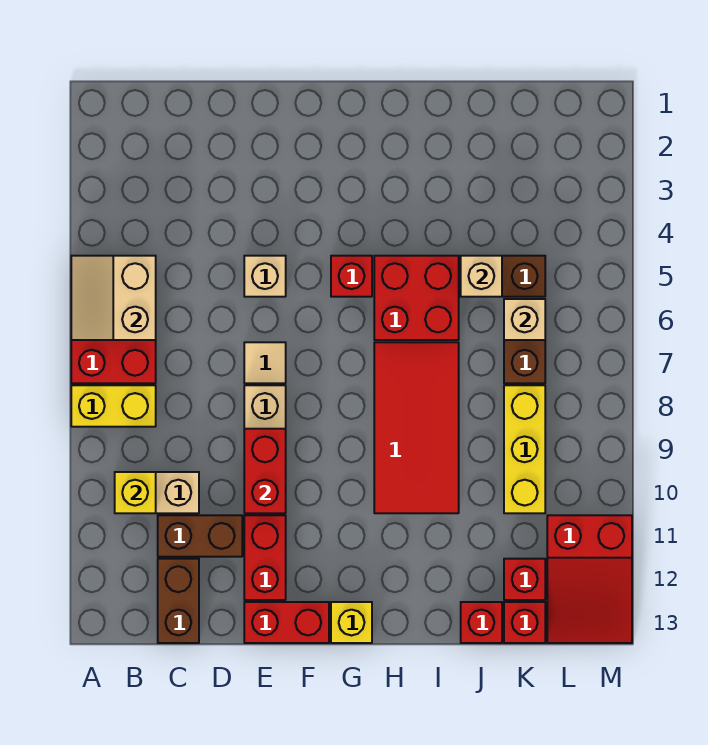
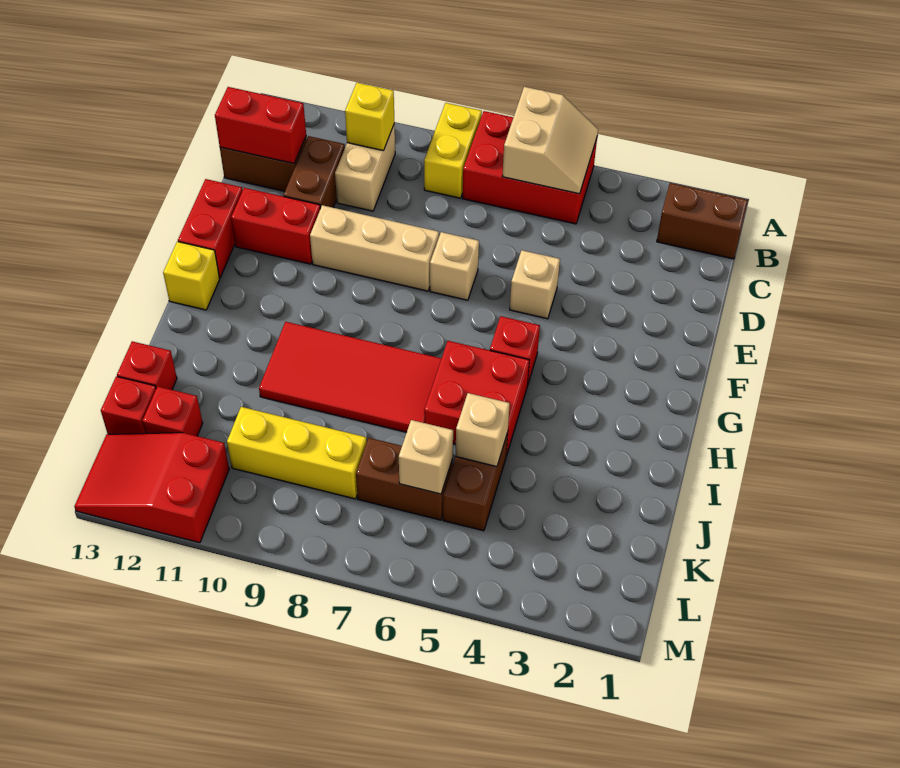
tan 2x2 slope [71,256,156,340] -> tan 2x2 slope turned to [502,87,598,194]
none -> brown 1x2 brick [657,183,748,259]
tan 1x1 tile [244,342,286,383] -> tan 1x1 brick [430,232,479,300]
red 1x2 brick [244,429,286,513] -> red 1x2 brick moved to [215,87,306,164]

